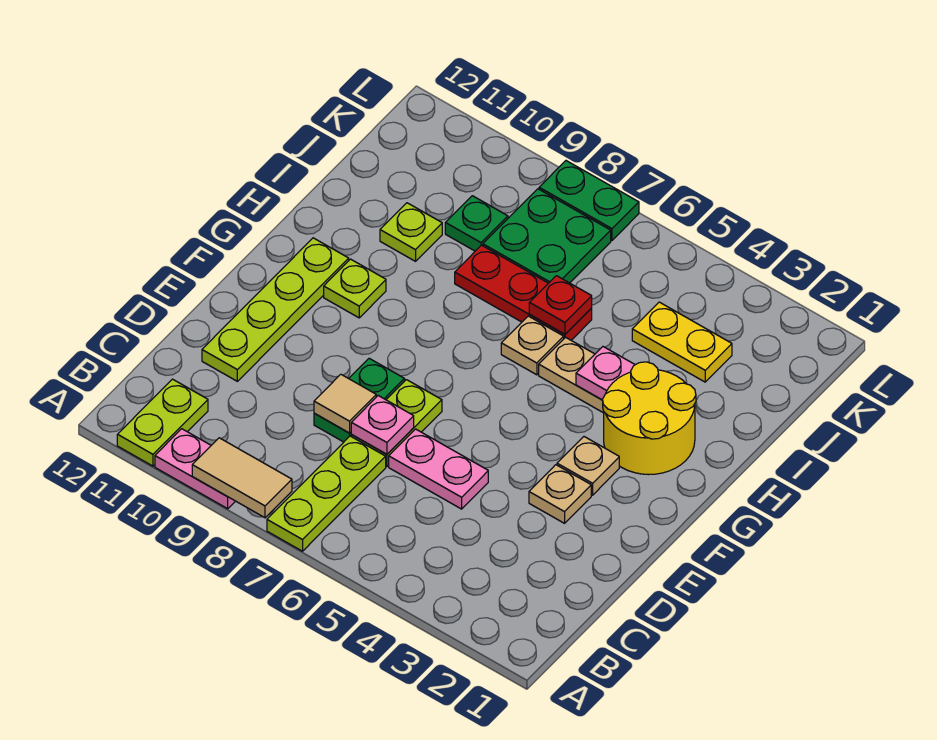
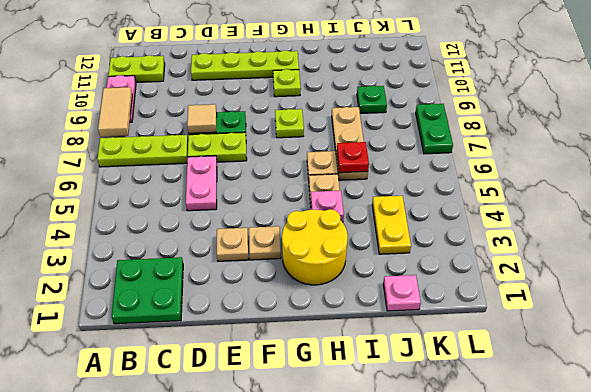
pink 1x1 plate [351,396,414,454] -> pink 1x1 plate moved to [383,275,421,311]
red 1x3 plate [455,245,592,340] -> tan 1x3 plate [332,107,368,180]
lime 1x1 plate [380,203,442,261] -> lime 1x1 plate moved to [275,109,304,138]
green 2x2 plate [483,189,611,283] -> green 2x2 plate moved to [112,257,183,324]

